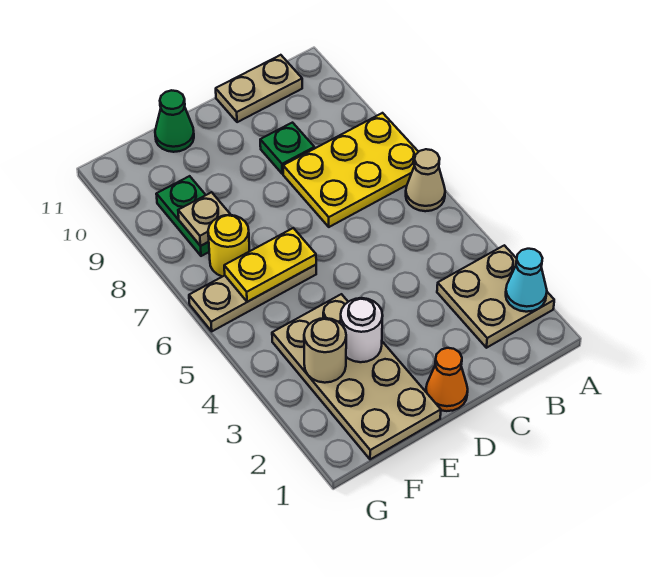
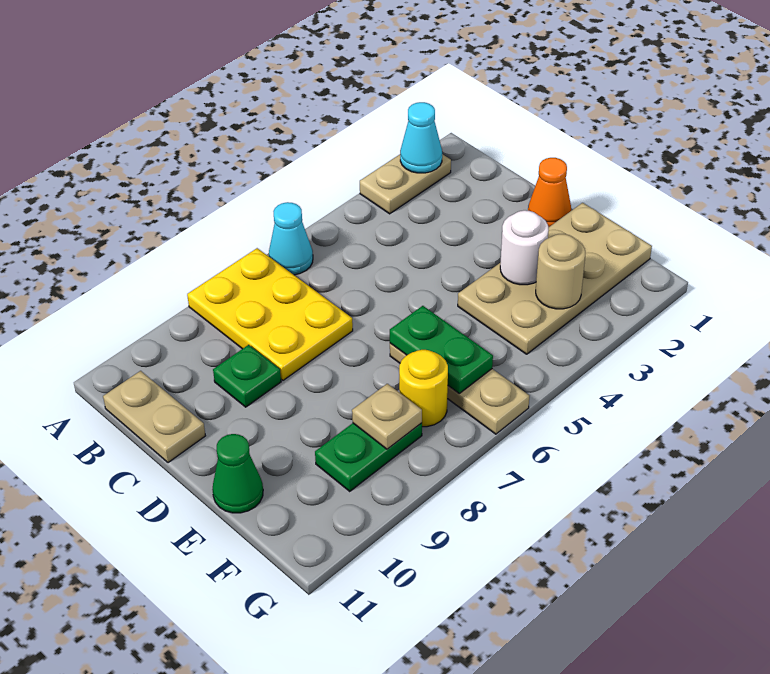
tan 2x2 plate [437,245,554,348] -> tan 1x2 plate [360,154,451,214]
tan 1x1 cone [406,149,445,211] -> cyan 1x1 cone [269,202,313,275]
yellow 1x2 plate [224,228,316,302] -> green 1x2 plate [390,306,493,393]

